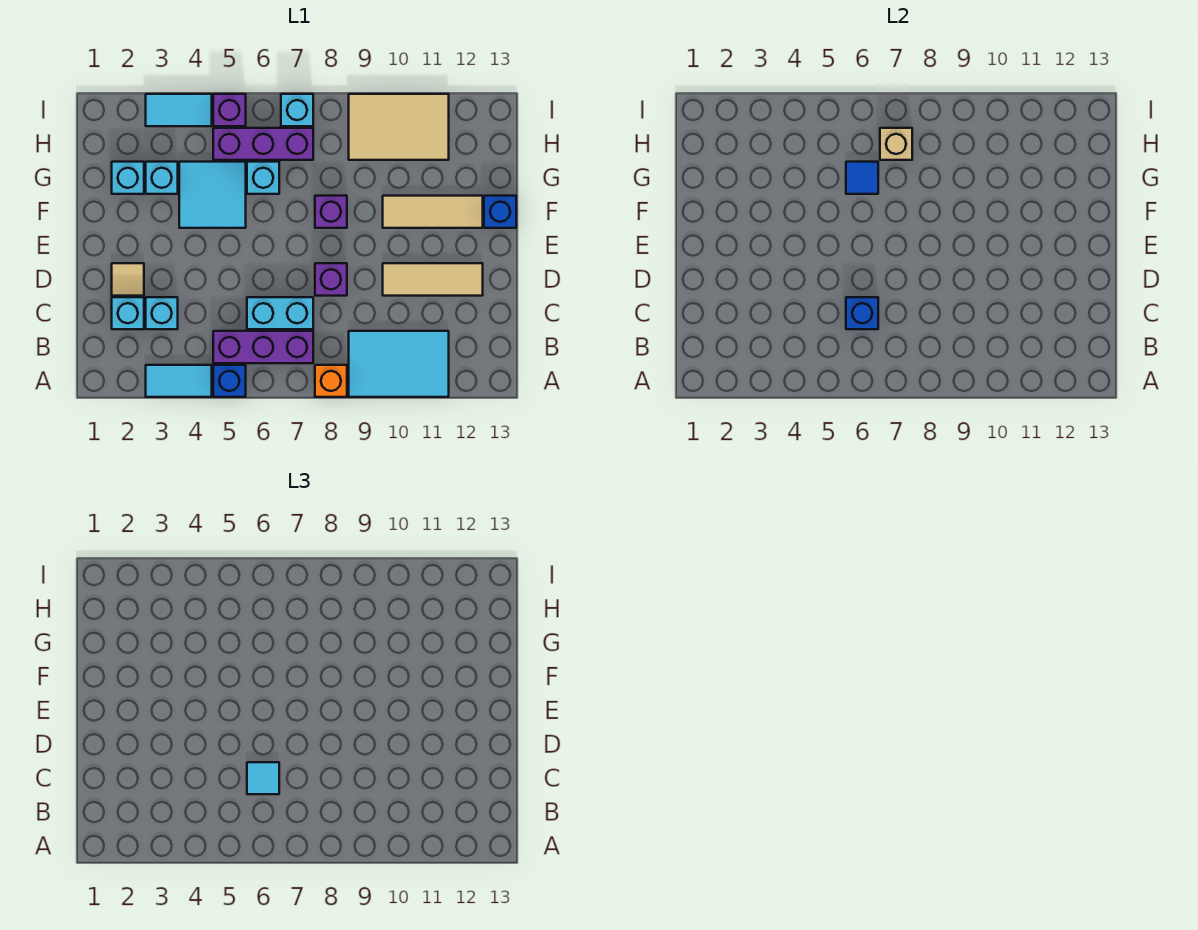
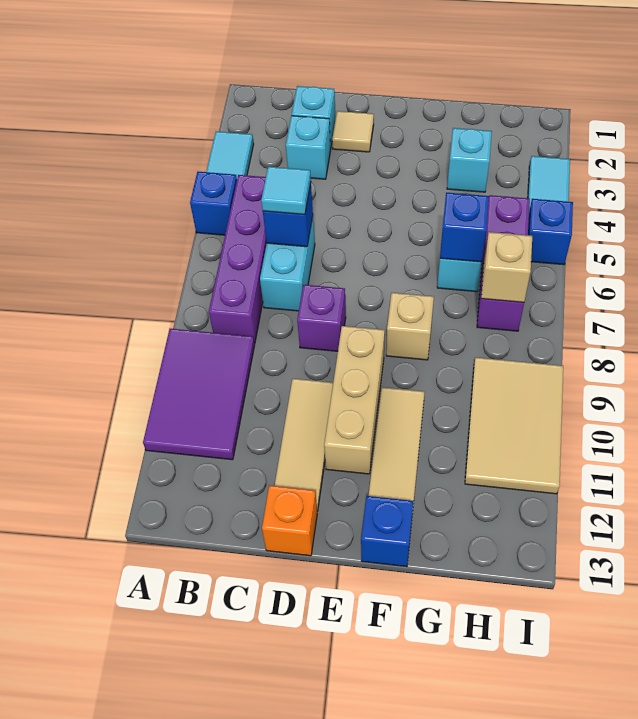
orange 1x1 brick [315,365,347,397] -> orange 1x1 brick moved to [262,485,317,556]
cyan 2x3 tile [349,331,449,397] -> purple 2x3 tile [143,329,255,460]
purple 1x3 brick [213,331,313,363] -> purple 1x4 brick [209,175,267,343]
none -> tan 1x3 brick [324,326,385,474]
cyan 2x2 tile [179,162,246,228] -> none
purple 1x1 brick [315,196,347,228] -> tan 1x1 brick [386,293,434,360]
cyan 1x1 brick [112,162,144,194] -> none
blue 1x1 tile [846,162,878,194] -> blue 1x1 brick [440,193,489,262]
purple 1x1 brick [213,94,246,126] -> blue 1x1 brick [528,199,573,265]
cyan 1x1 brick [281,94,313,126] -> none

